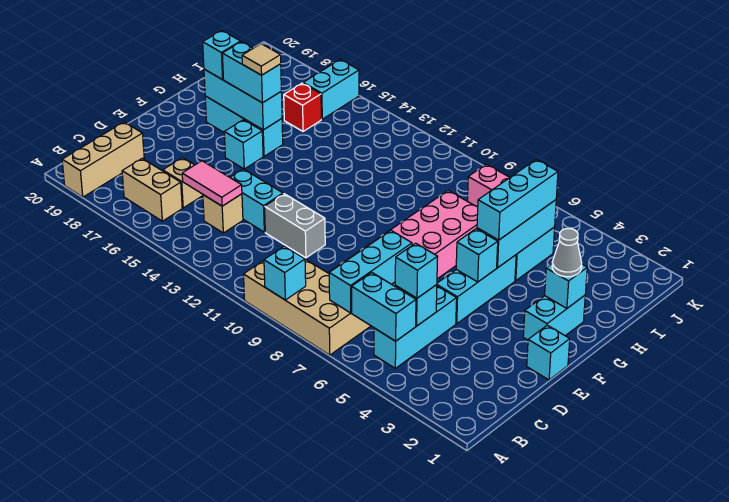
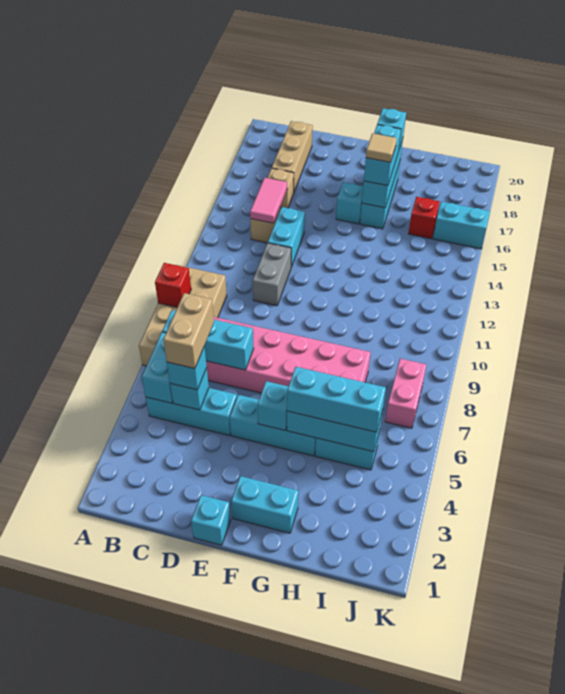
cyan 1x1 brick [264,246,306,300] -> red 1x1 brick [155,263,191,307]
tan 1x3 brick [62,122,144,197] -> tan 1x3 brick turned to [272,121,313,191]
tan 1x2 brick [122,159,182,221] -> tan 1x2 brick moved to [163,293,214,369]
cyan 1x1 brick [545,264,587,308] -> none
grey 1x1 cone [552,229,582,277] -> none

